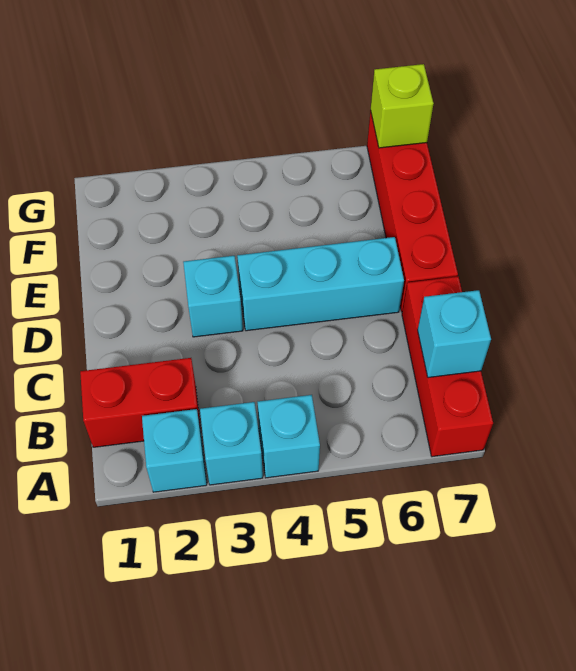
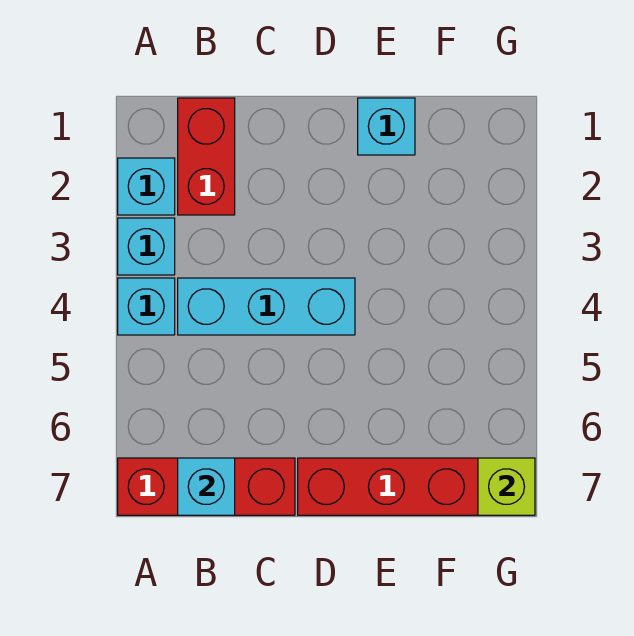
cyan 1x1 brick [183,256,243,337] -> cyan 1x1 brick moved to [358,98,415,155]
cyan 1x3 brick [237,237,404,331] -> cyan 1x3 brick turned to [178,278,355,335]

